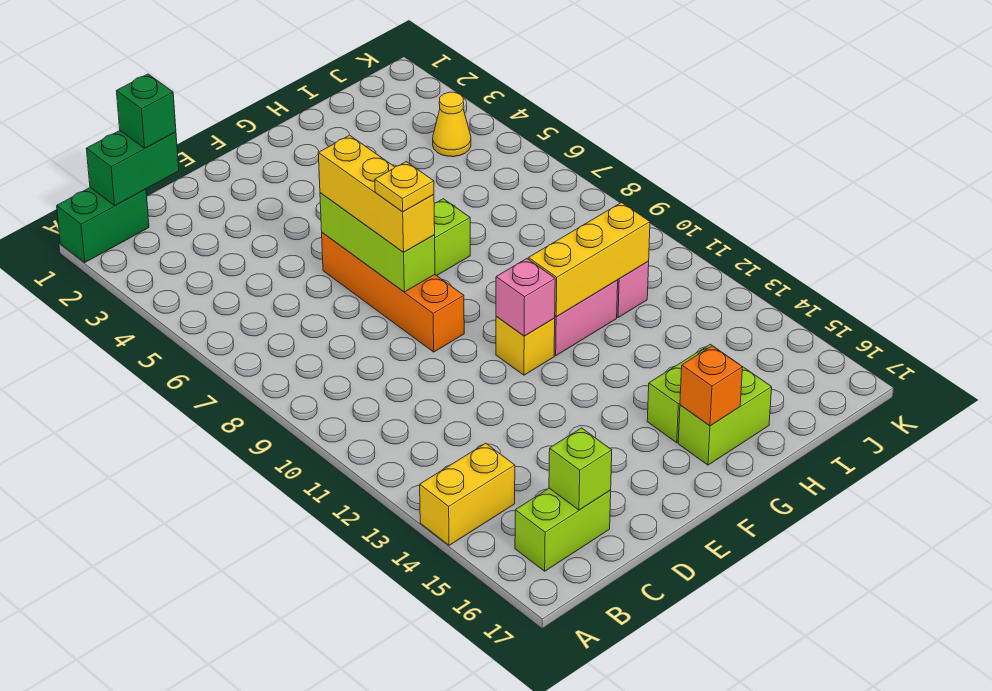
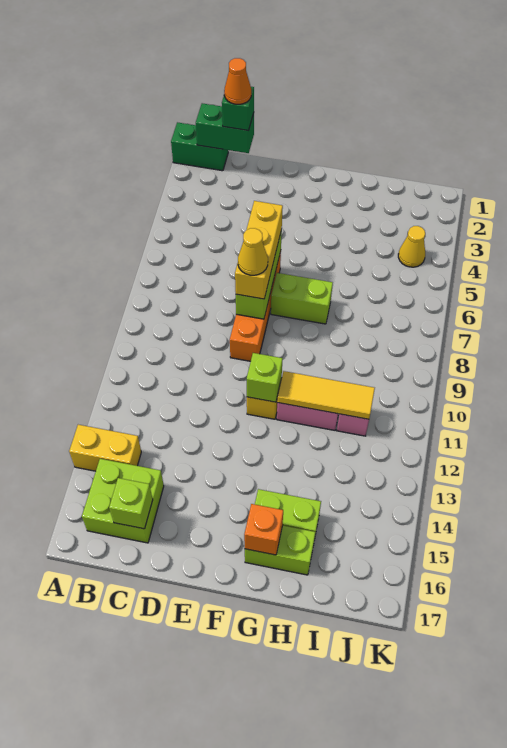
lime 1x2 brick [515,488,611,571] -> lime 2x2 brick [82,459,164,543]
none -> orange 1x1 cone [224,58,251,104]
yellow 1x1 plate [375,162,434,212] -> yellow 1x1 cone [238,228,268,275]
pink 1x1 brick [496,259,555,336] -> lime 1x1 brick [247,353,283,402]
yellow 1x3 brick [528,203,650,317] -> yellow 1x3 tile [277,371,375,419]

